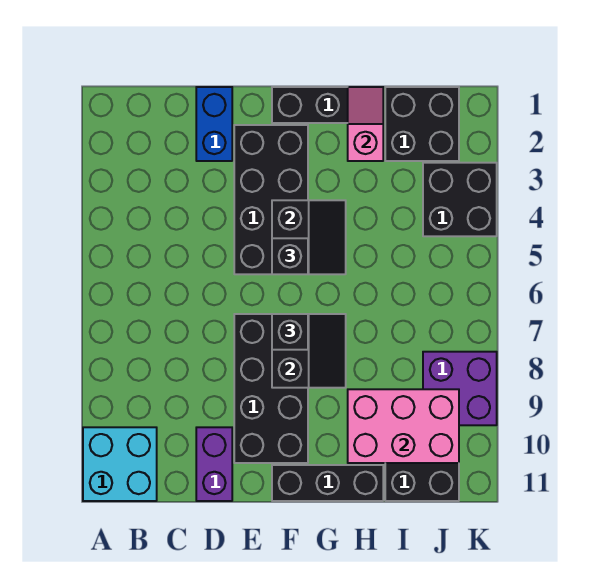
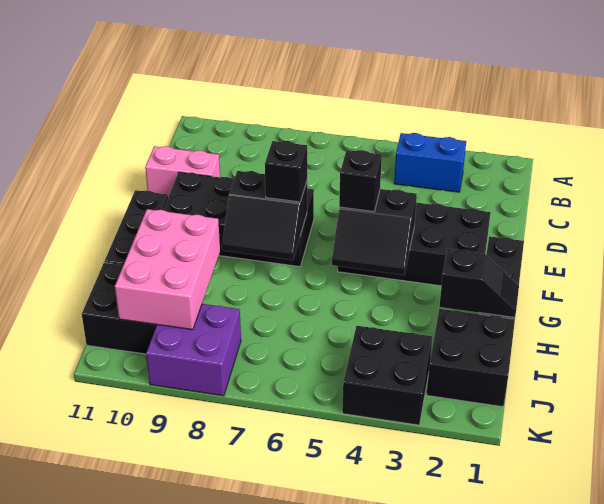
cyan 2x2 brick [83,427,157,501] -> none
blue 1x2 brick [196,87,232,161] -> blue 1x2 brick moved to [394,133,466,192]
purple 1x2 brick [196,427,232,501] -> pink 1x2 brick [145,146,220,197]
pink 1x2 slope [348,87,383,161] -> black 1x2 slope [439,249,519,318]

